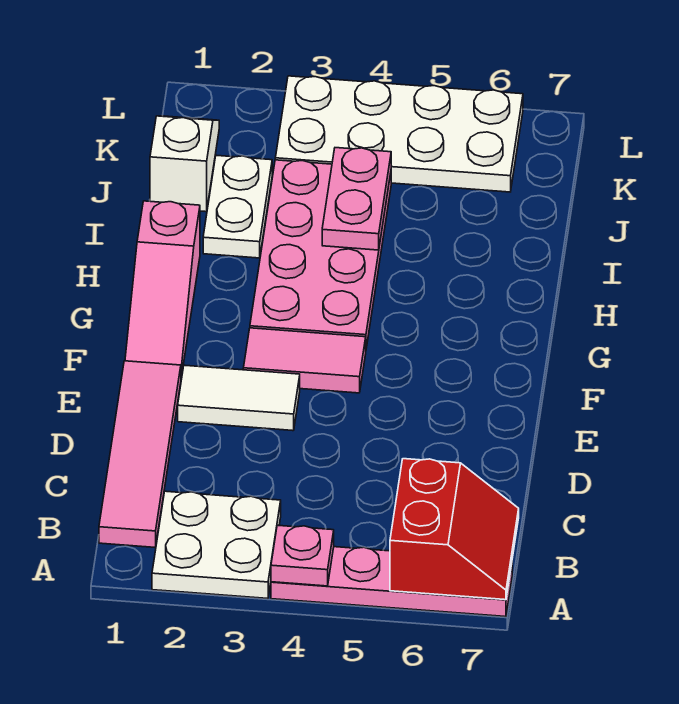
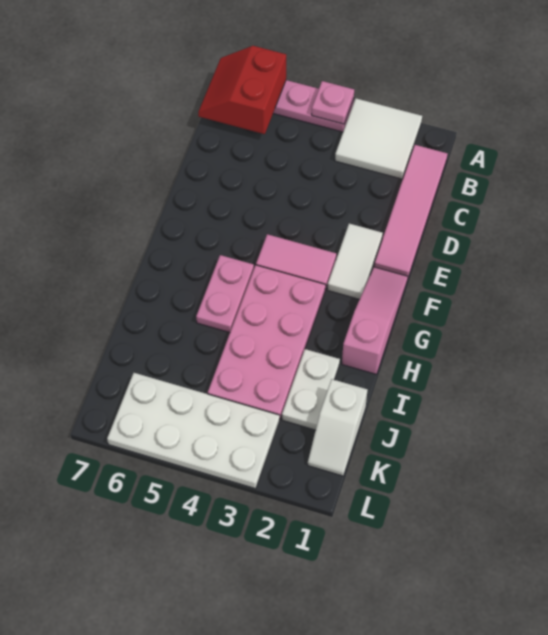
white 2x2 plate [152,491,281,599] -> white 2x2 tile [335,98,422,179]
white 1x2 tile [178,365,300,431] -> white 1x2 tile turned to [327,223,383,299]
pink 1x2 plate [322,148,391,250] -> pink 1x2 plate moved to [196,255,254,333]

